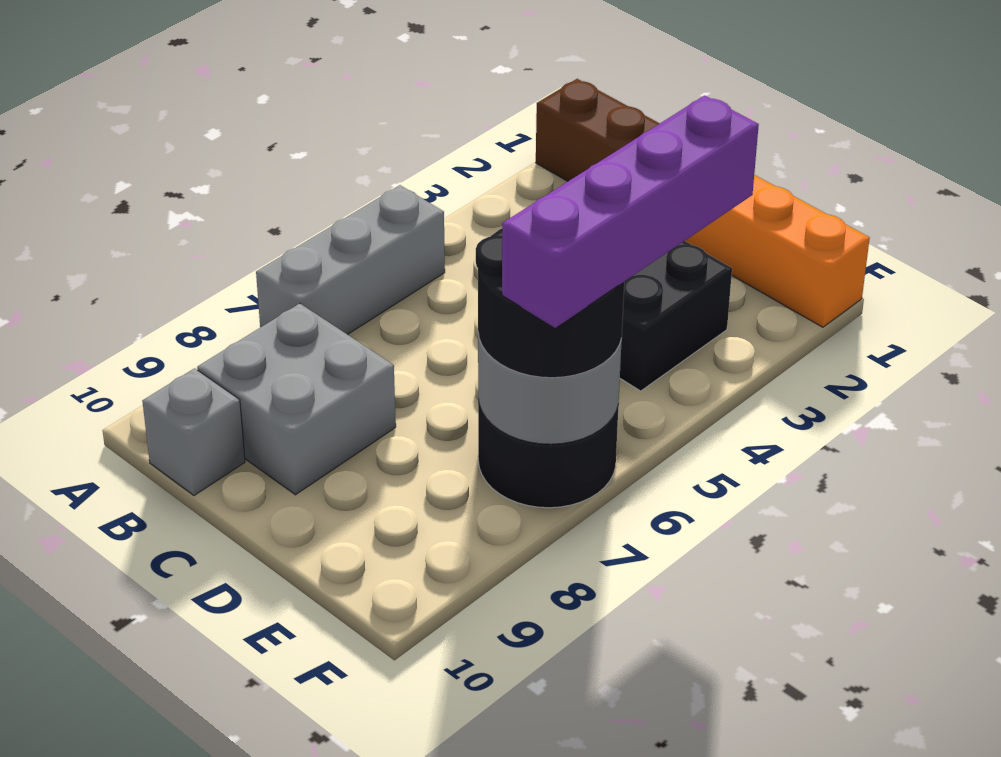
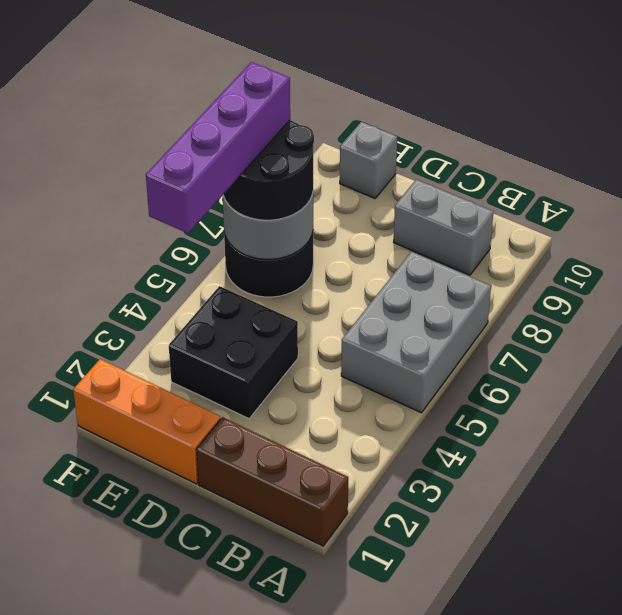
grey 1x3 brick [256,185,445,335] -> grey 2x3 brick [341,252,491,413]
grey 2x2 brick [197,303,396,495] -> grey 1x2 brick [394,180,493,275]
grey 1x1 brick [142,368,245,495] -> grey 1x1 brick moved to [340,122,397,198]

